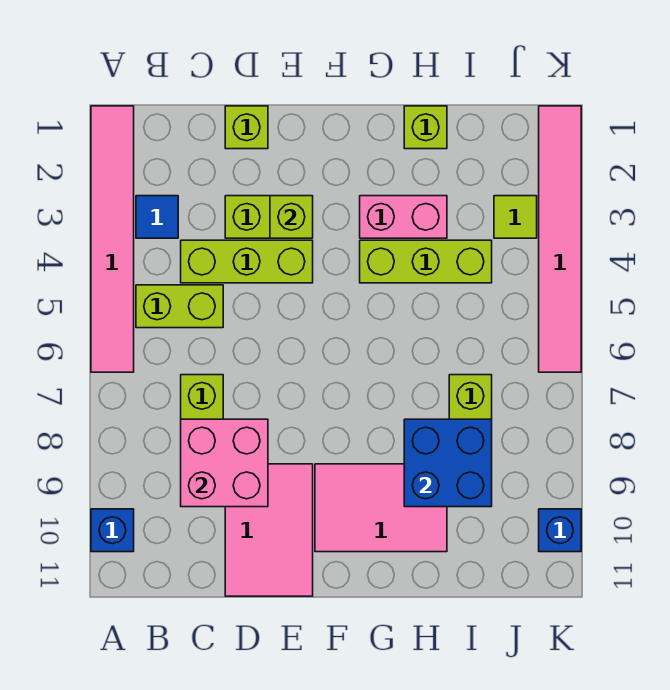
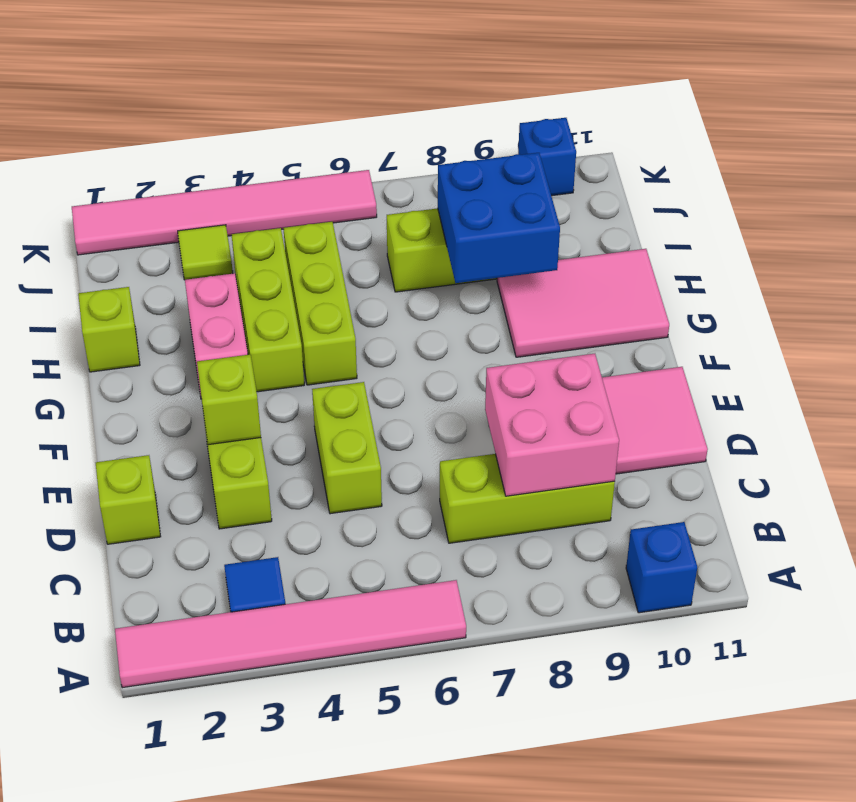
lime 1x2 brick [136,285,223,328] -> lime 1x2 brick moved to [312,382,382,514]
lime 1x3 brick [181,240,313,283] -> lime 1x3 brick moved to [283,222,357,385]
pink 2x3 tile [315,464,447,552] -> pink 2x3 tile turned to [497,249,669,357]

